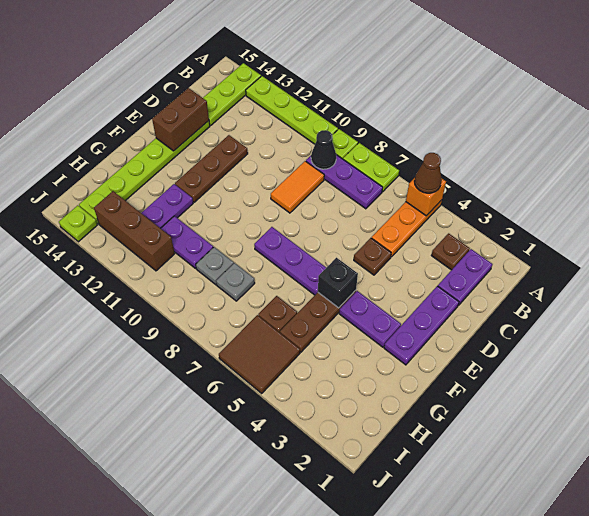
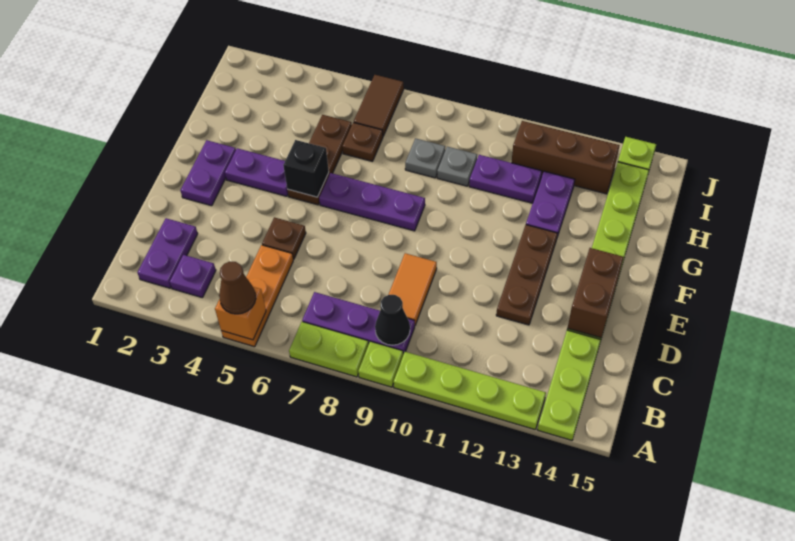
brown 1x1 plate [431,233,470,270] -> purple 1x1 plate [170,255,216,297]
purple 1x3 plate [384,286,459,365] -> purple 1x2 plate [180,140,236,206]
brown 2x2 tile [219,315,300,393] -> brown 1x2 tile [354,75,404,136]

